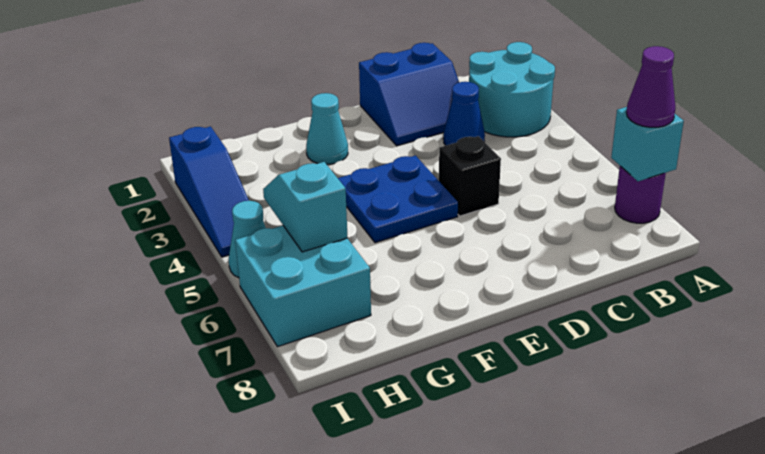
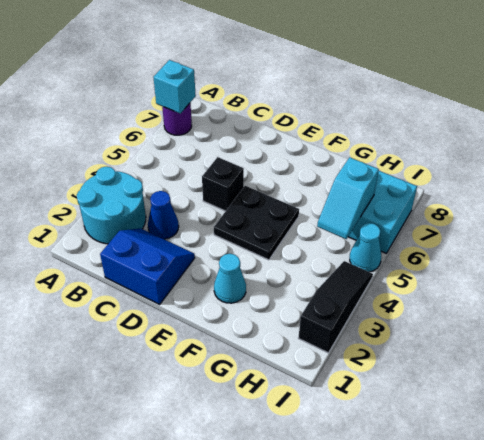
purple 1x1 cone [626,46,675,127] -> none
blue 2x2 plate [338,156,458,243] -> black 2x2 plate [214,186,299,260]
blue 1x3 slope [169,127,249,257] -> black 1x3 slope [299,261,373,353]

